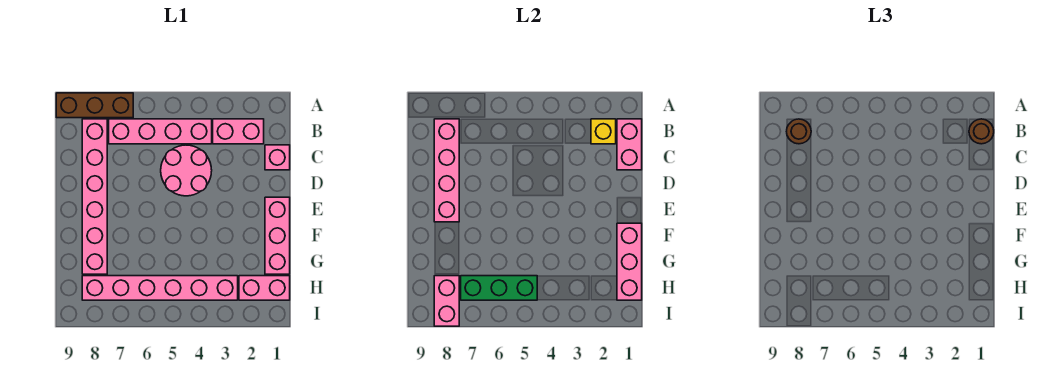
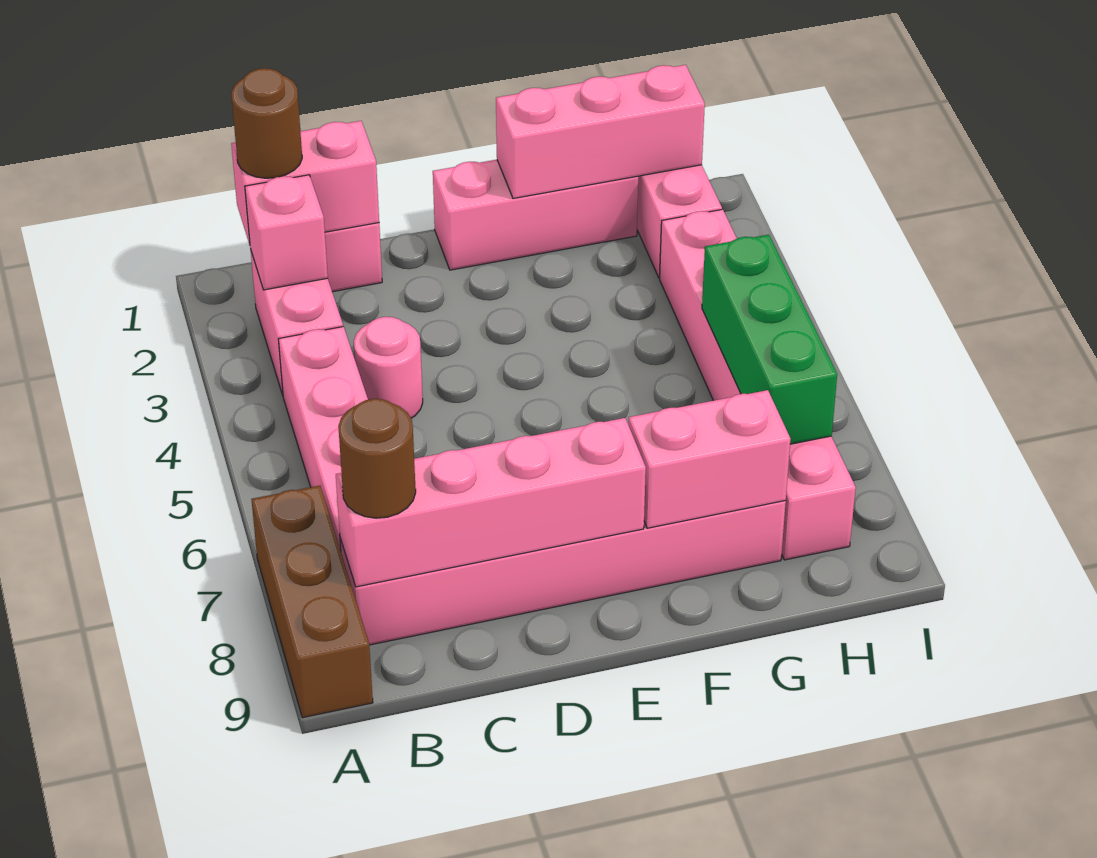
yellow 1x1 brick [591,119,616,144] -> pink 1x1 brick [245,175,328,290]
pink 2x2 round brick [161,145,212,196] -> pink 1x1 round brick [354,317,423,418]
pink 1x2 brick [434,276,459,326] -> pink 1x2 brick moved to [629,390,790,528]

